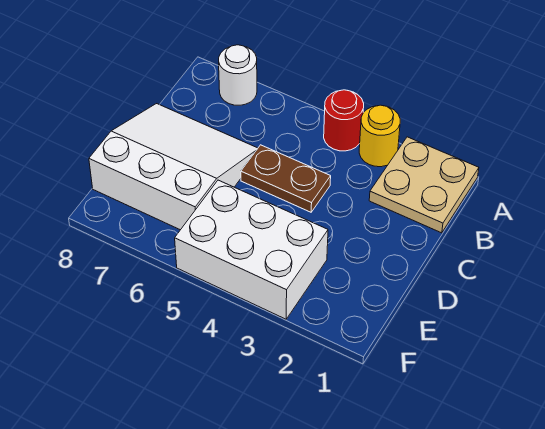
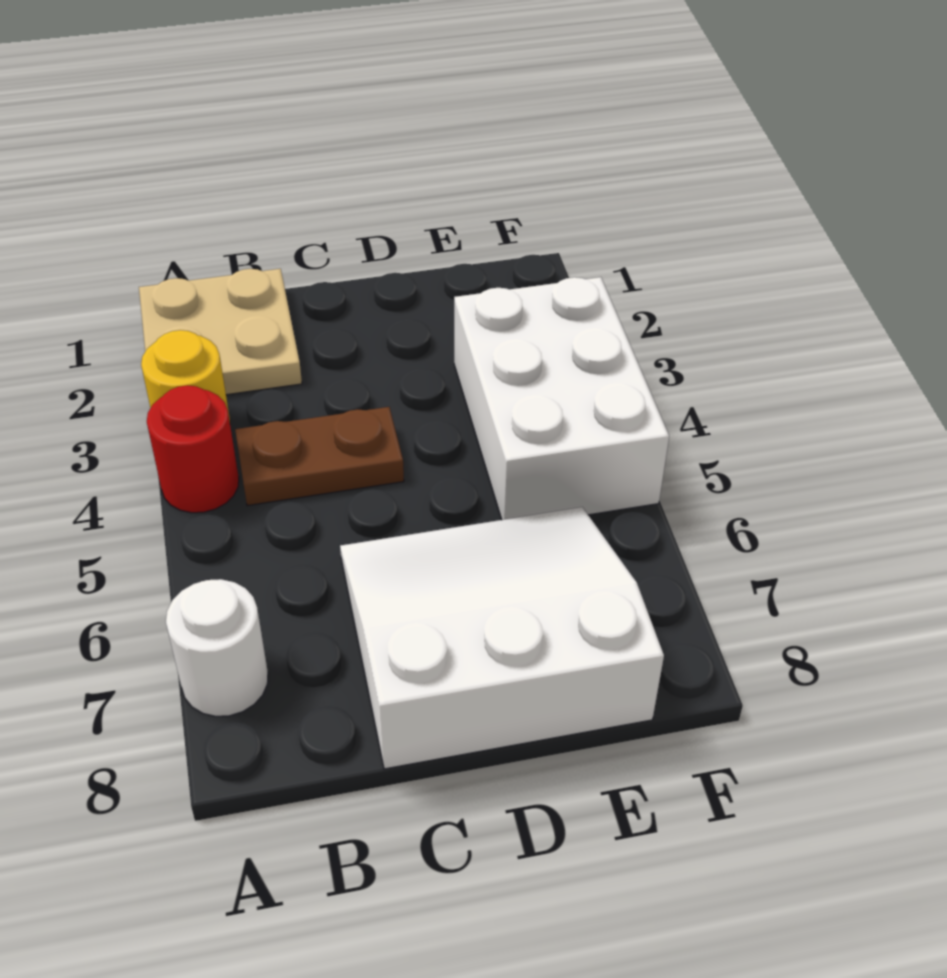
brown 1x2 plate [241,145,331,212] -> brown 1x2 plate turned to [235,407,404,506]
white 3x3 slope [89,104,258,230] -> white 3x3 slope turned to [340,507,664,769]

